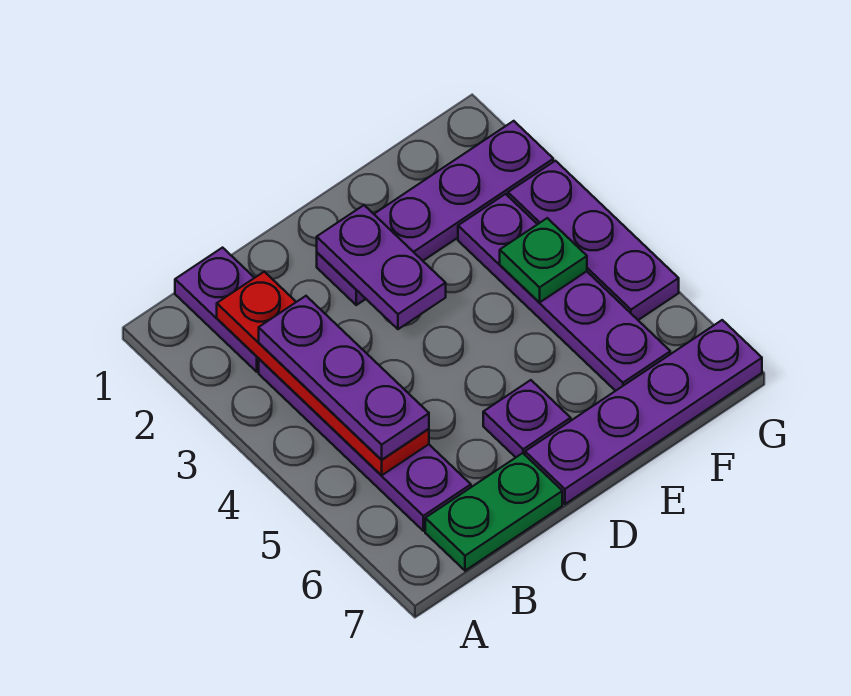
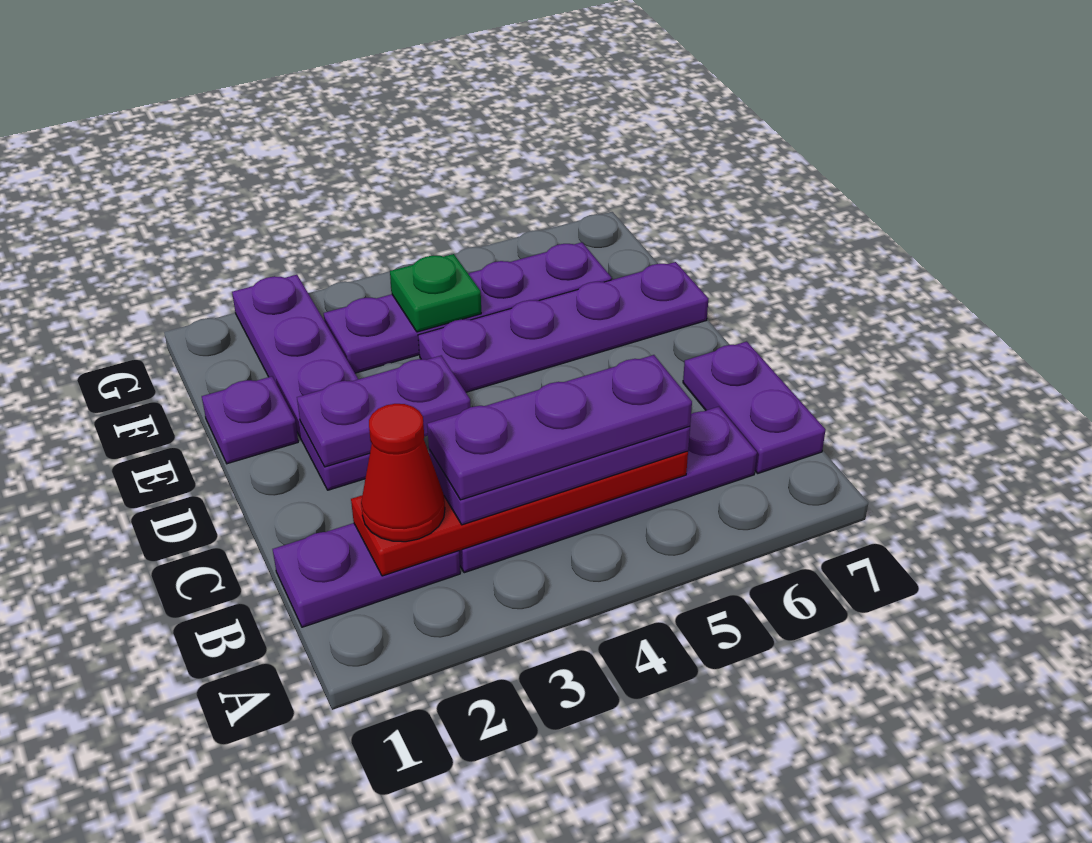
none -> red 1x1 cone [361,404,445,542]
green 1x2 plate [425,453,562,571] -> purple 1x2 plate [683,341,825,473]
purple 1x1 plate [483,380,571,457] -> purple 1x1 plate moved to [202,376,298,464]
purple 1x4 plate [525,320,762,504] -> purple 1x4 plate turned to [418,262,708,392]
purple 1x3 plate [508,161,679,320] -> purple 1x3 plate moved to [427,355,692,500]

